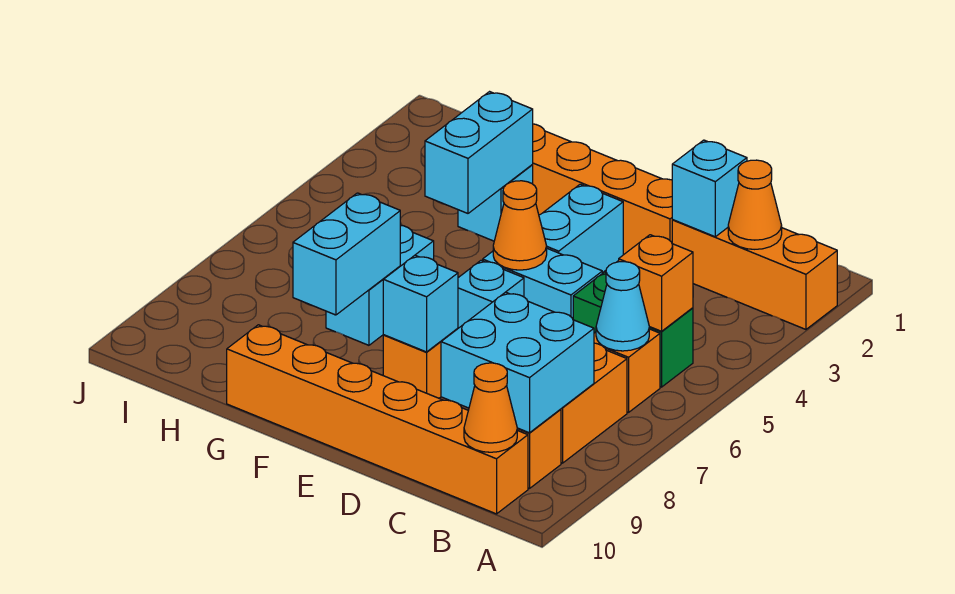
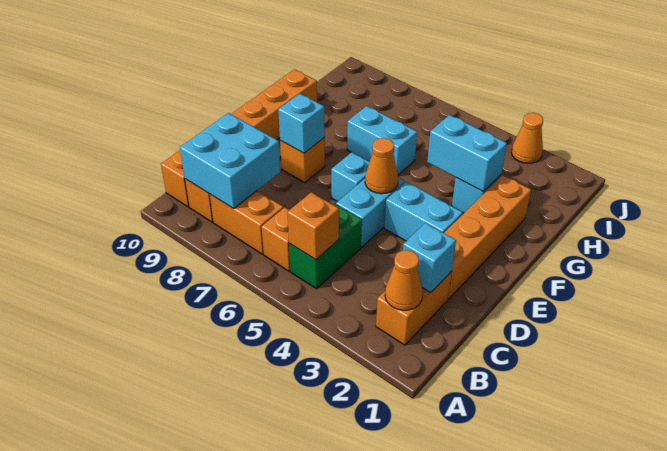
orange 1x3 brick [672,220,837,329] -> orange 1x2 brick [376,272,452,345]
cyan 1x1 cone [596,262,649,351] -> none
orange 1x1 cone [464,363,517,452] -> orange 1x1 cone moved to [511,113,543,163]
cyan 1x2 brick [293,193,400,315] -> none

